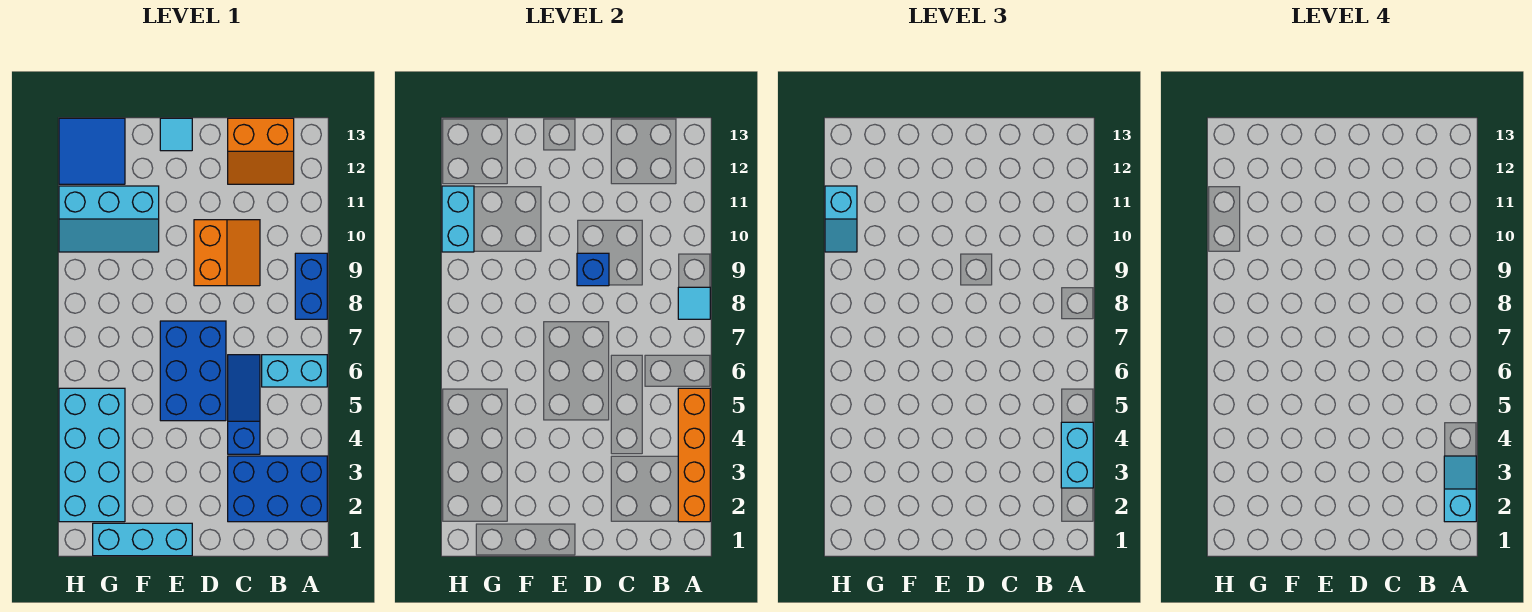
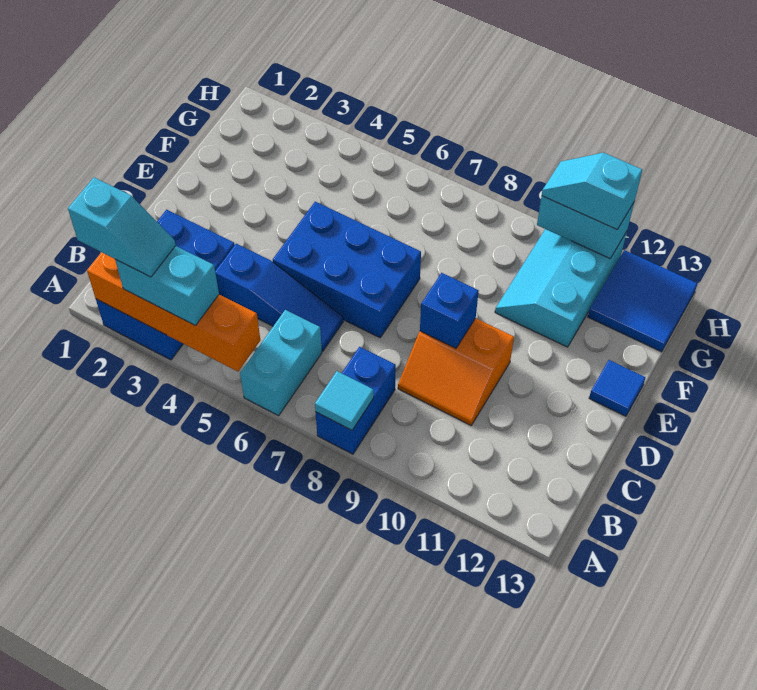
blue 1x2 brick [295,253,327,319] -> blue 1x2 brick turned to [316,347,396,454]
orange 2x2 slope [228,118,294,184] -> none
cyan 1x3 brick [93,523,192,556] -> none
cyan 1x1 tile [160,118,192,151] -> blue 1x1 tile [589,360,646,416]
cyan 2x4 brick [59,388,125,522] -> none

